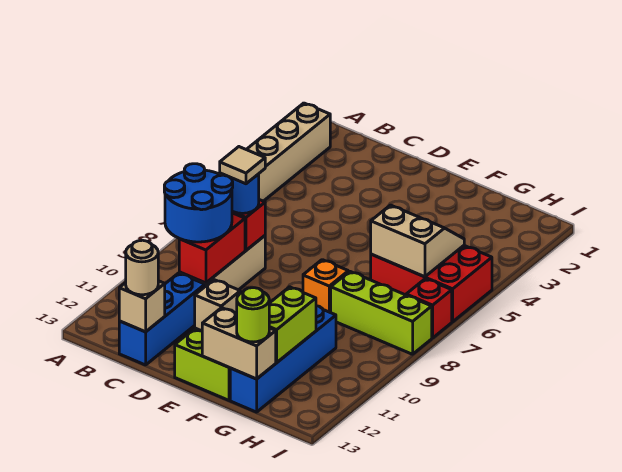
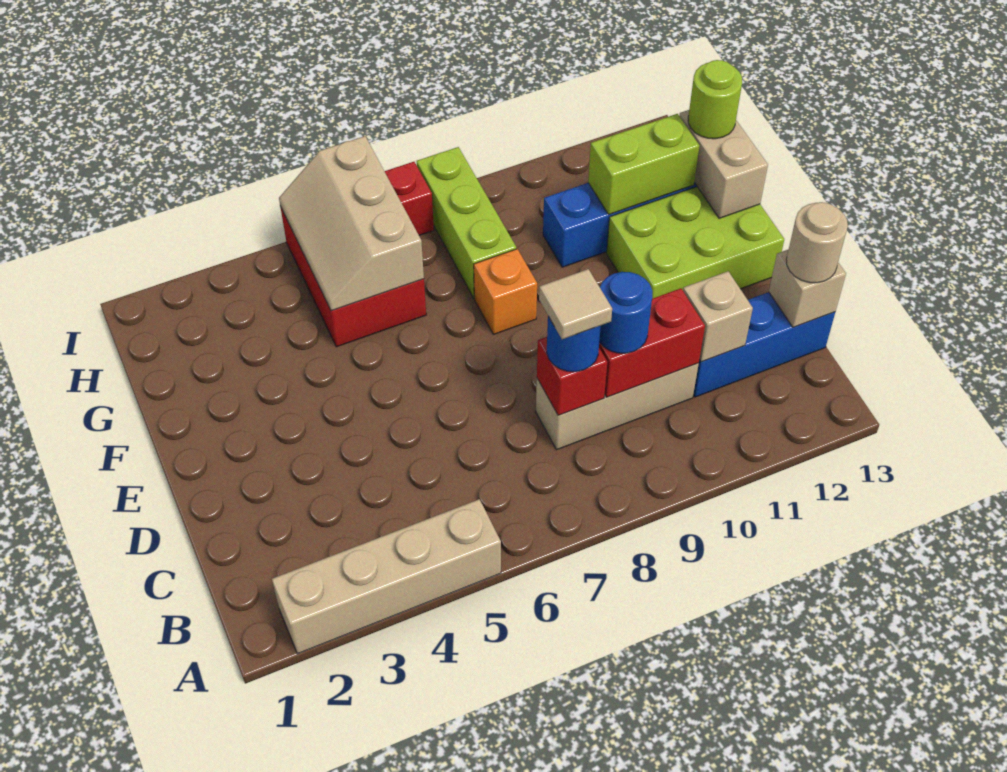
blue 2x2 round brick [164,164,233,242] -> blue 1x1 round brick [599,272,652,353]
tan 1x1 brick [195,280,240,331] -> tan 1x1 brick moved to [683,271,753,362]
tan 2x2 slope [371,205,464,277] -> tan 2x3 slope [279,136,424,311]

